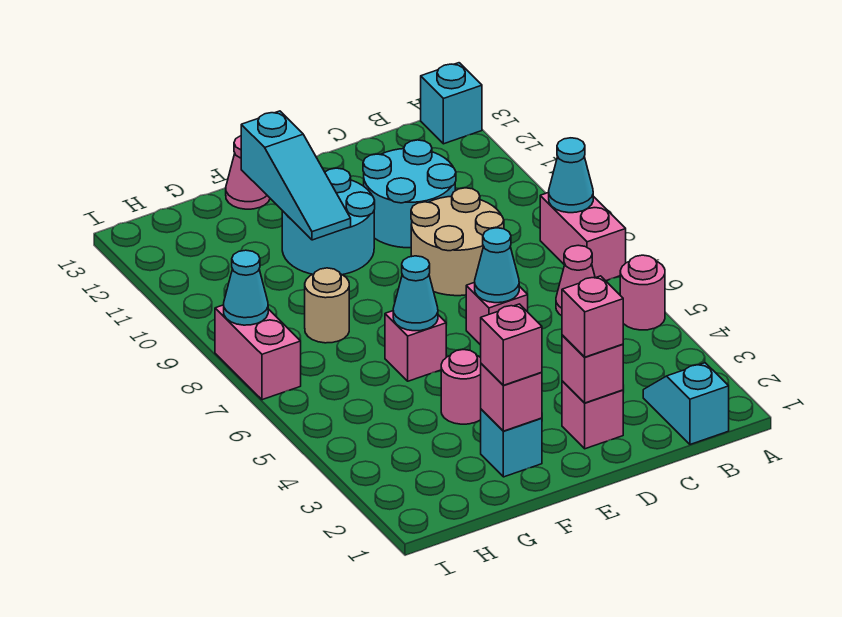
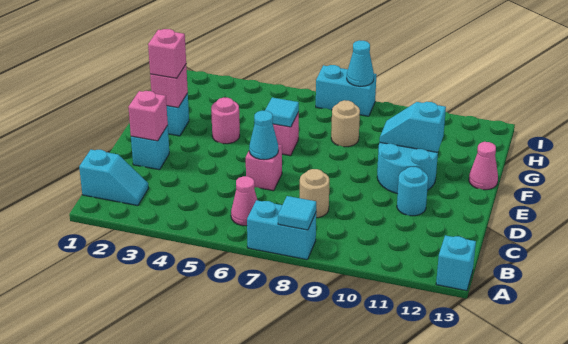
pink 1x1 round brick [620,255,665,330] -> none
pink 1x2 brick [540,192,626,281] -> cyan 1x2 brick [247,200,316,260]
cyan 1x1 cone [549,138,593,213] -> cyan 1x1 tile [278,196,316,230]
tan 2x2 round brick [411,188,504,296] -> tan 1x1 round brick [300,169,330,218]
cyan 2x2 round brick [363,140,456,248] -> cyan 1x1 round brick [397,167,428,216]
pink 1x1 brick [562,381,623,449] -> cyan 1x1 brick [131,126,169,170]
pink 1x1 brick [562,276,623,357] -> none
cyan 1x1 cone [393,256,438,331] -> cyan 1x1 tile [265,98,299,127]
cyan 1x3 slope [241,111,351,240] -> cyan 1x2 slope [380,102,446,152]
pink 1x2 brick [215,305,301,400] -> cyan 1x2 brick [316,65,377,116]

